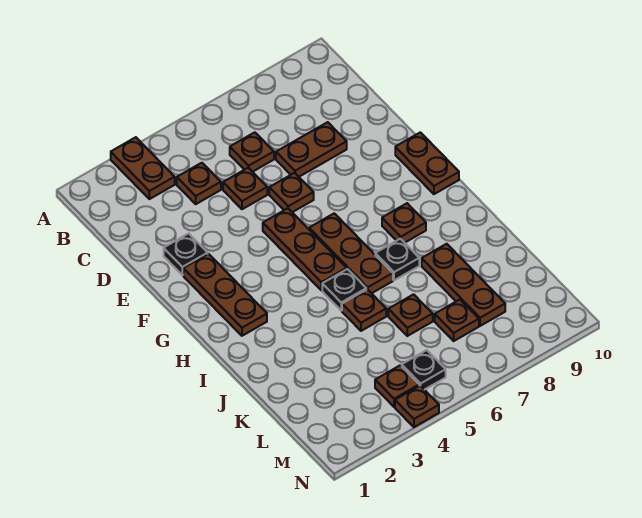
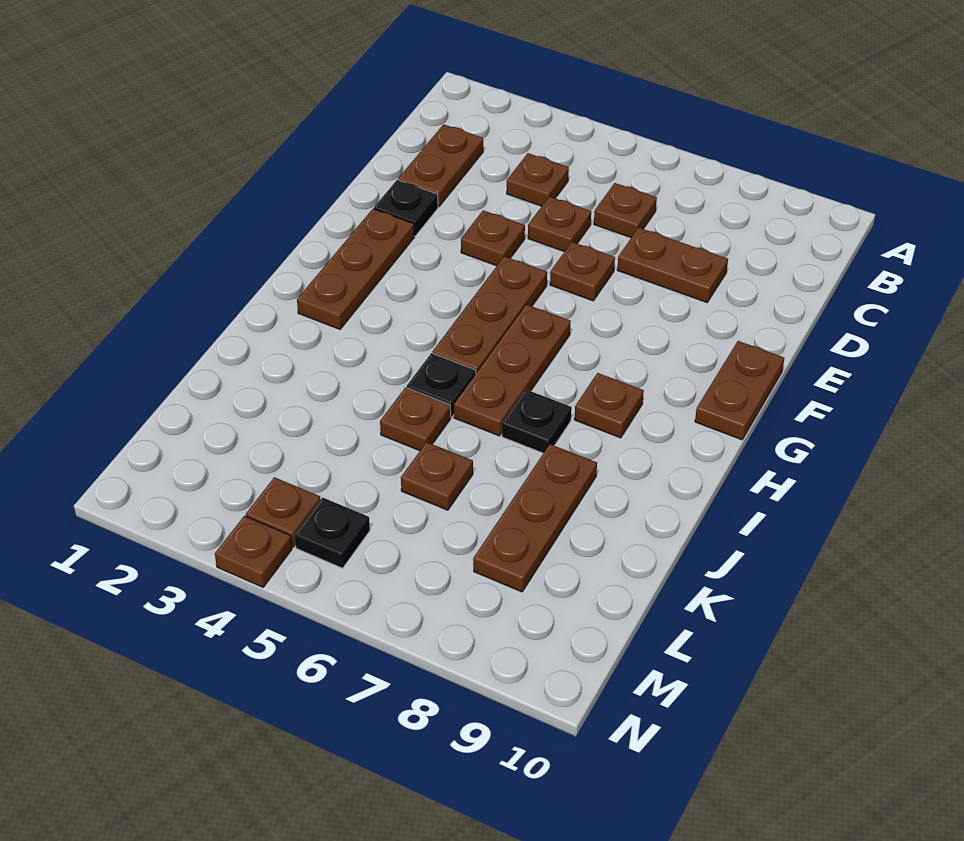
brown 1x2 plate [111,137,175,199] -> brown 1x2 plate moved to [398,124,483,207]
brown 1x1 plate [435,300,479,341] -> brown 1x1 plate moved to [461,210,525,266]

